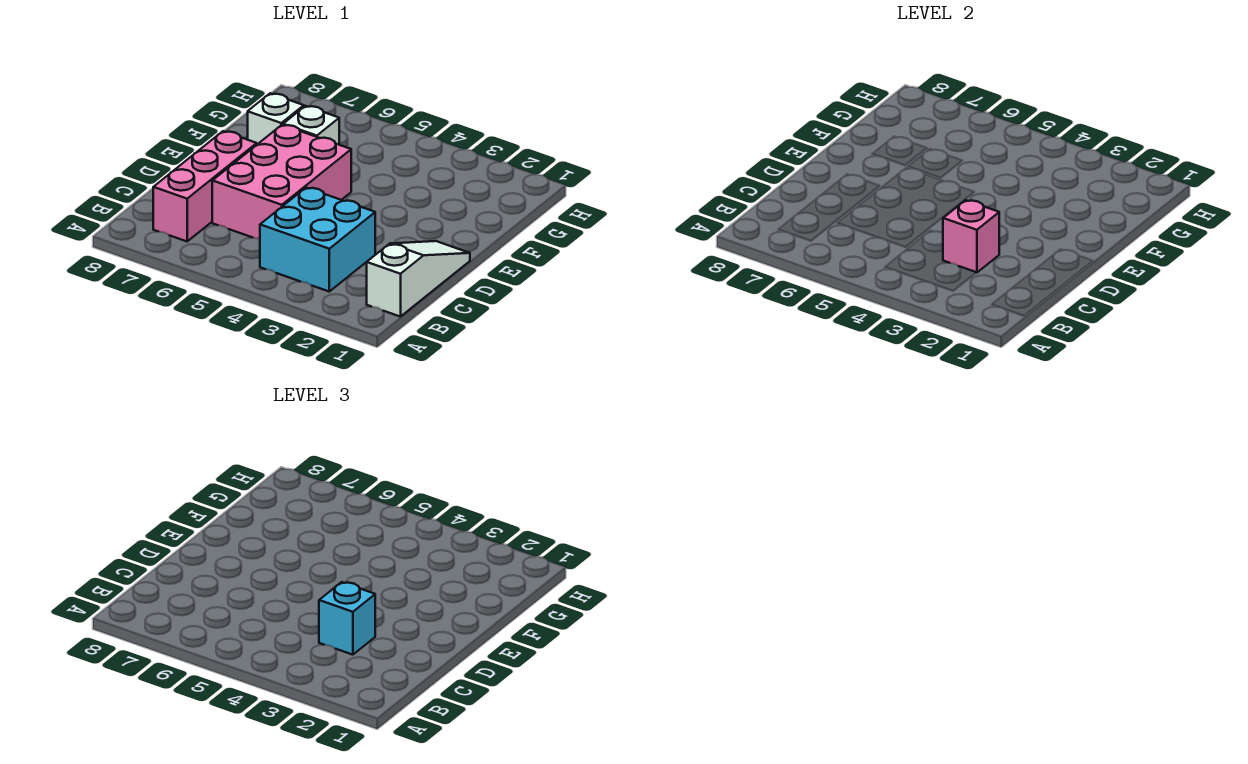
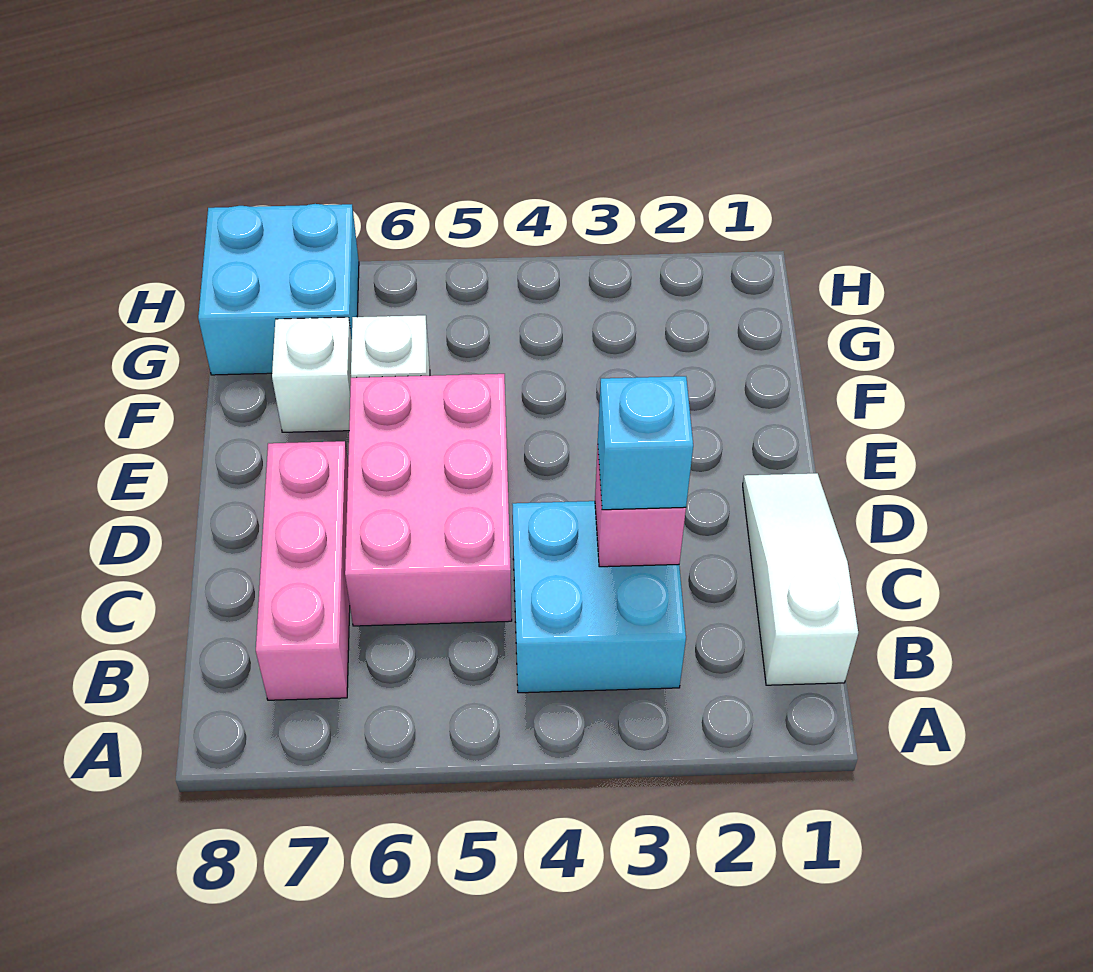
none -> cyan 2x2 brick [198,204,359,375]

